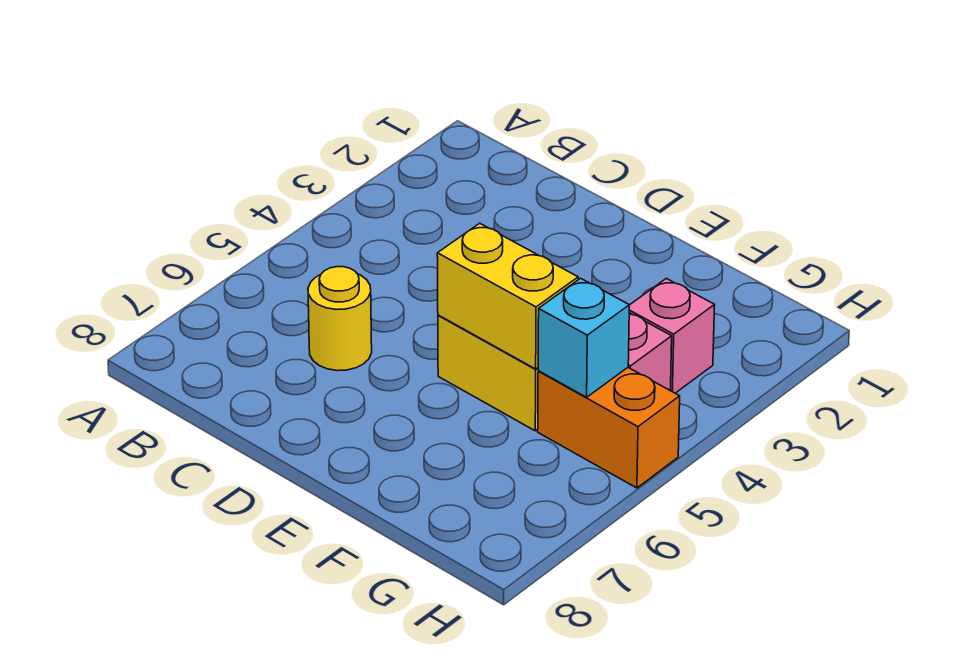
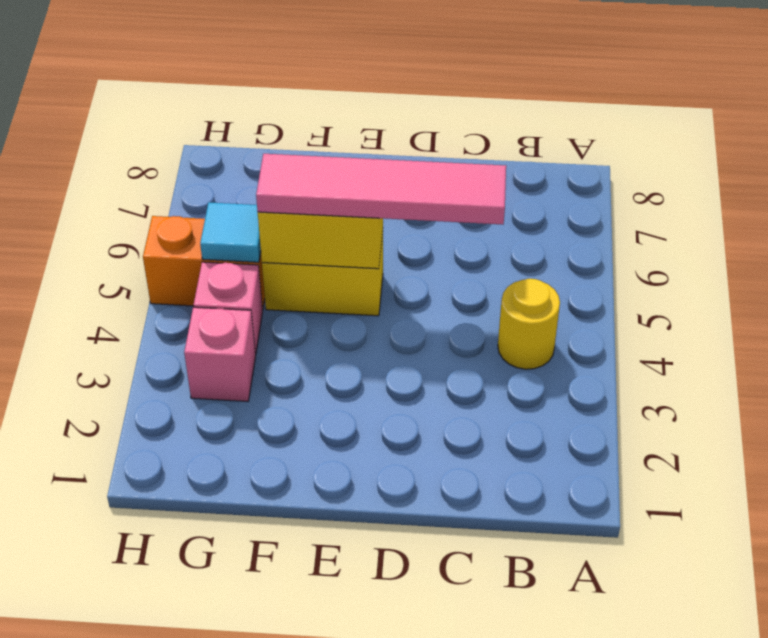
none -> pink 1x4 tile [256,154,506,224]
yellow 1x1 round brick [308,267,372,371] -> yellow 1x1 round brick moved to [498,279,560,369]
cyan 1x1 brick [538,278,629,397] -> cyan 1x1 tile [200,202,261,262]

